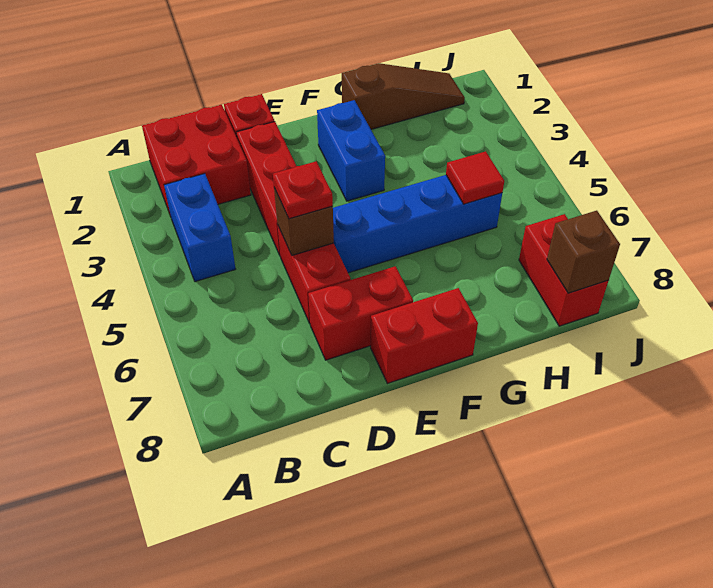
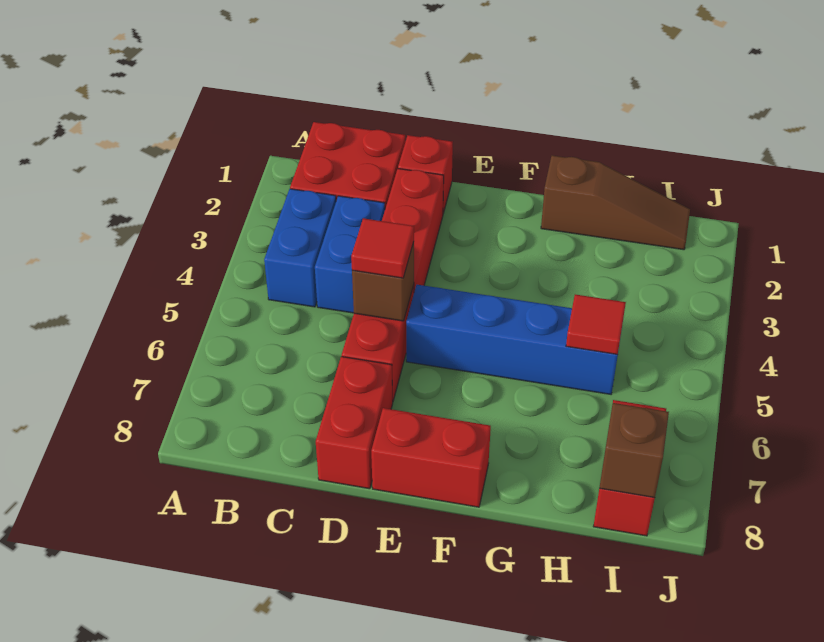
red 1x1 plate [273,162,333,219] -> red 1x1 tile [351,218,414,278]
red 1x2 brick [308,266,413,360] -> red 1x2 brick turned to [316,356,393,489]
blue 1x2 brick [317,100,385,201] -> blue 1x2 brick moved to [315,196,385,313]

